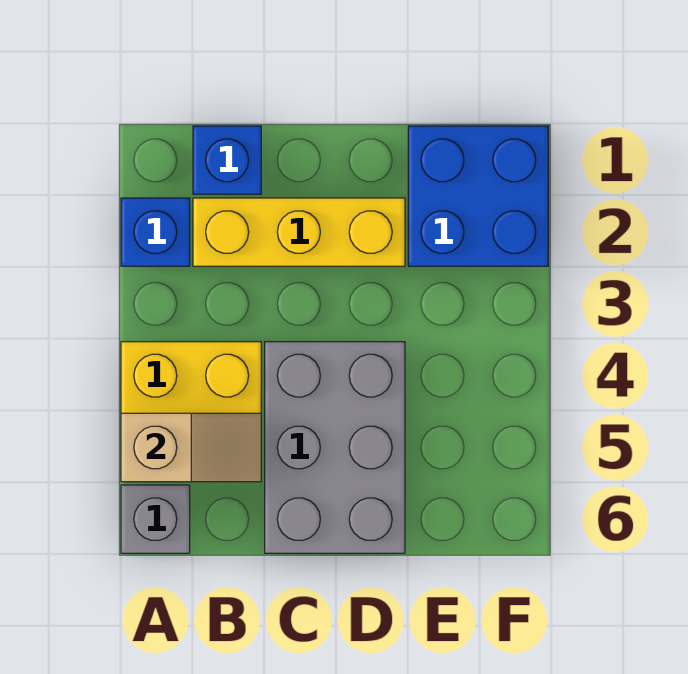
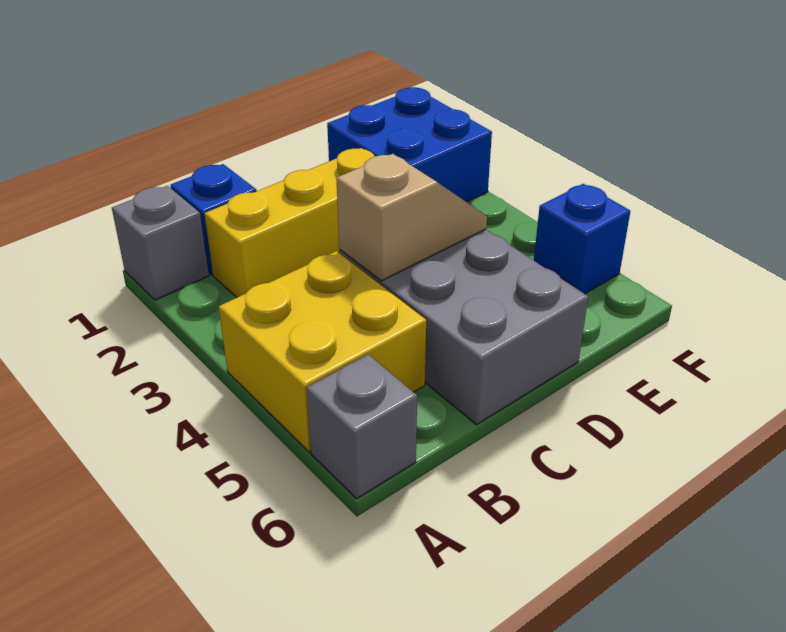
none -> grey 1x1 brick [112,186,209,300]
blue 1x1 brick [121,198,190,266] -> blue 1x1 brick moved to [534,184,630,294]
tan 1x2 slope [121,413,261,482] -> tan 1x2 slope moved to [336,154,487,281]

